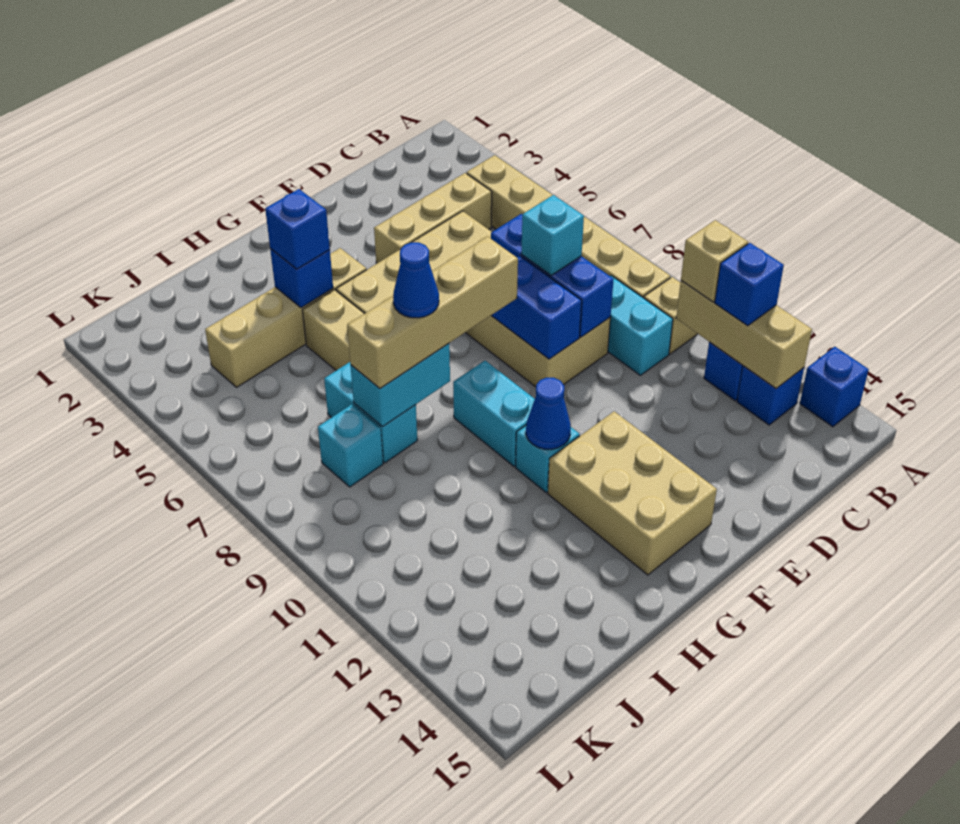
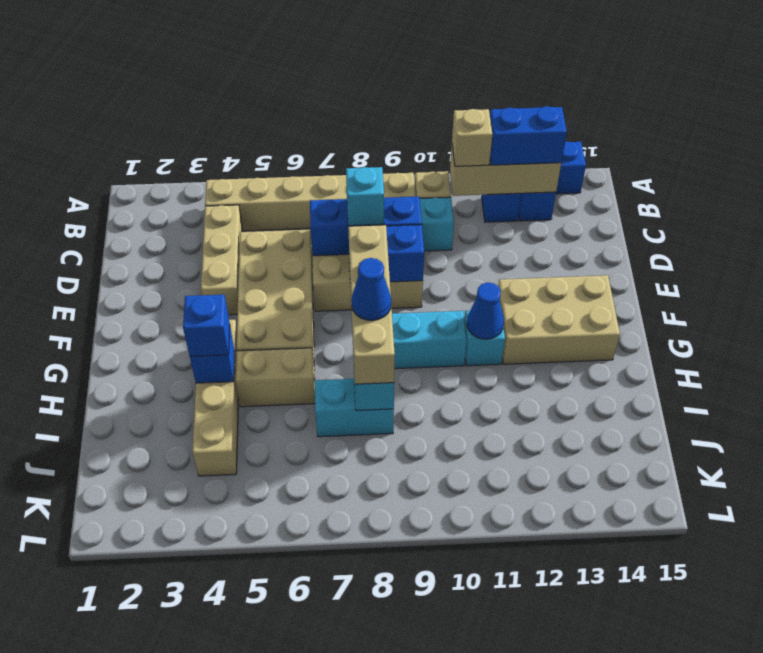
blue 1x1 brick [715,243,784,326] -> blue 1x2 brick [490,106,567,165]
cyan 1x1 brick [318,404,383,487] -> none

